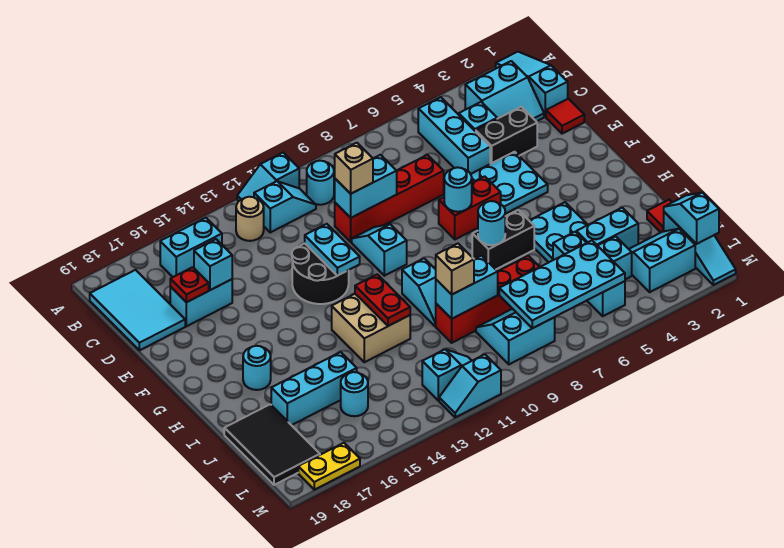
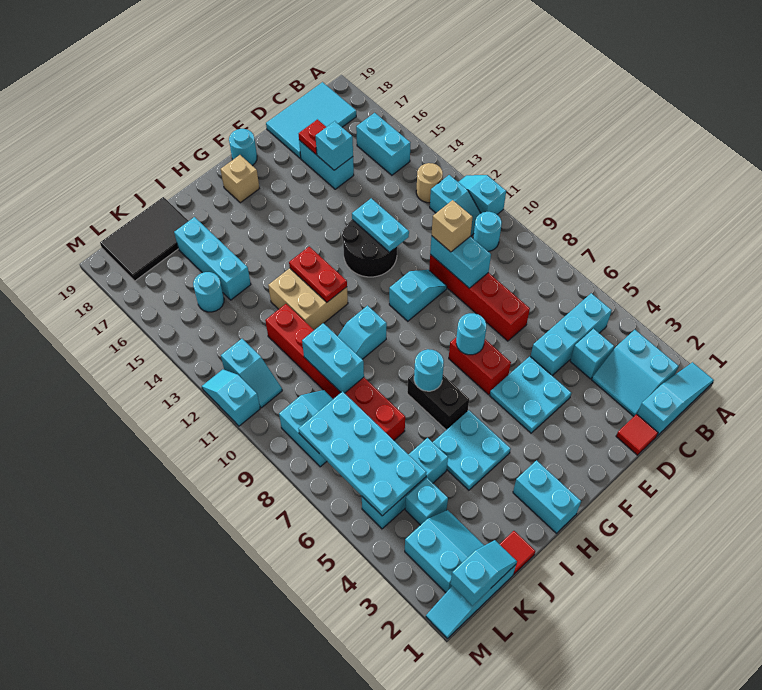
black 1x2 brick [476,107,537,164] -> none
cyan 1x2 plate [305,224,360,276] -> cyan 1x2 plate turned to [352,198,409,252]
red 1x2 plate [355,274,410,326] -> red 1x2 plate turned to [289,247,347,302]
cyan 1x1 round brick [243,346,271,390] -> cyan 1x1 round brick moved to [229,129,257,166]
cyan 1x2 brick [577,208,638,249] -> cyan 1x2 brick moved to [513,460,581,533]
red 1x4 brick [436,256,539,343] -> red 1x6 brick [265,304,405,440]
tan 1x1 brick [436,244,474,295] -> tan 1x1 brick moved to [220,155,259,203]
yellow 1x2 plate [298,443,360,490] -> none

